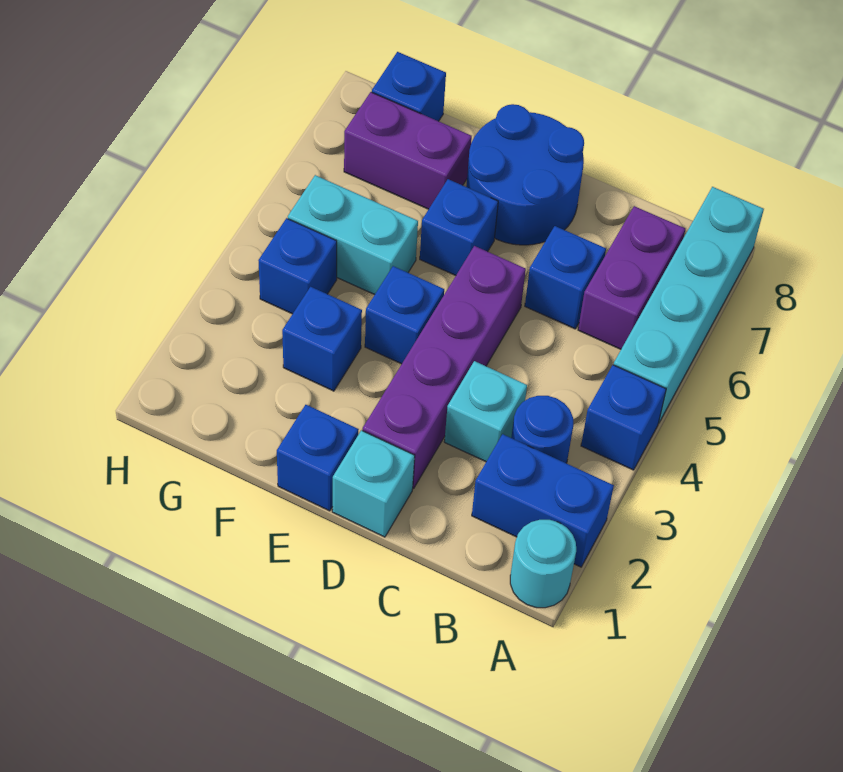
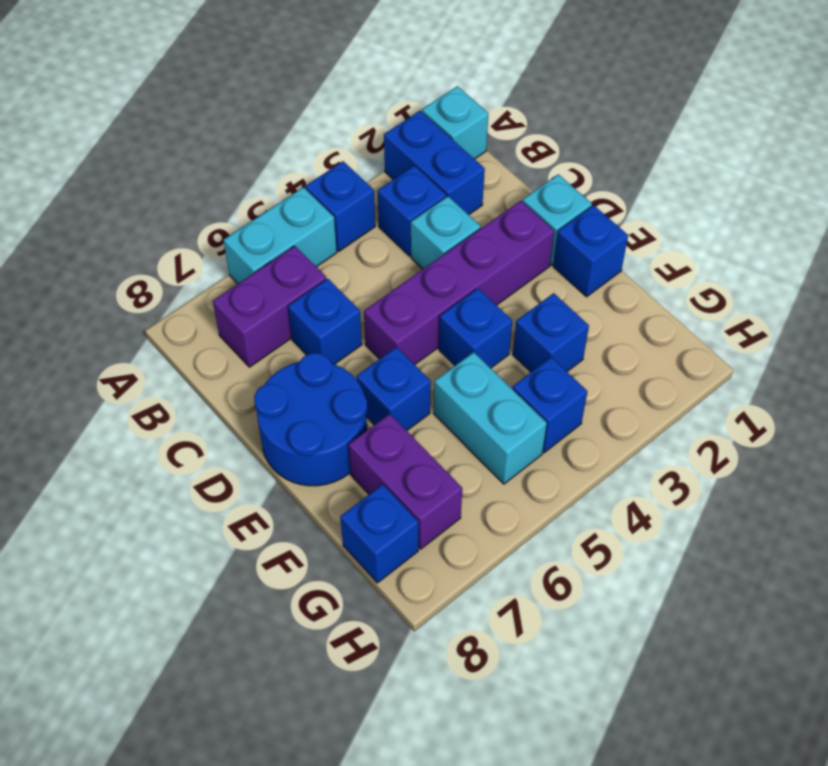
cyan 1x1 round brick [510,520,576,608] -> cyan 1x1 brick [422,86,488,159]
cyan 1x4 brick [614,187,764,423] -> cyan 1x2 brick [223,187,337,284]
blue 1x1 round brick [511,396,573,463] -> blue 1x1 brick [378,166,446,256]

